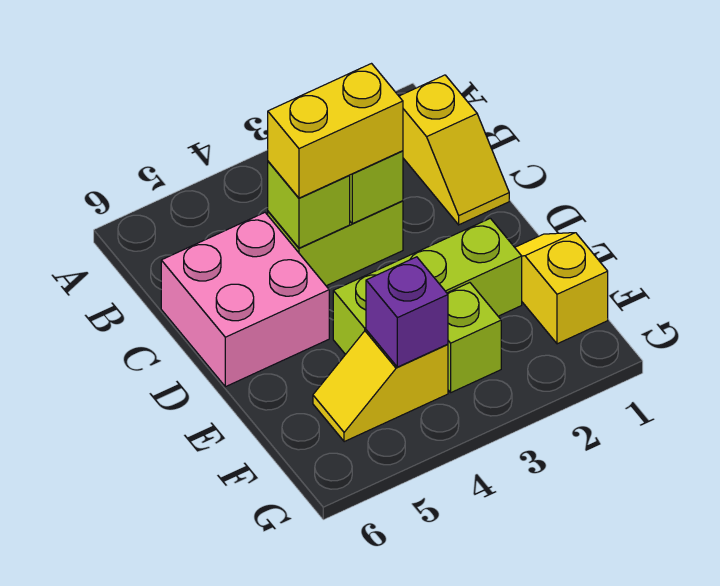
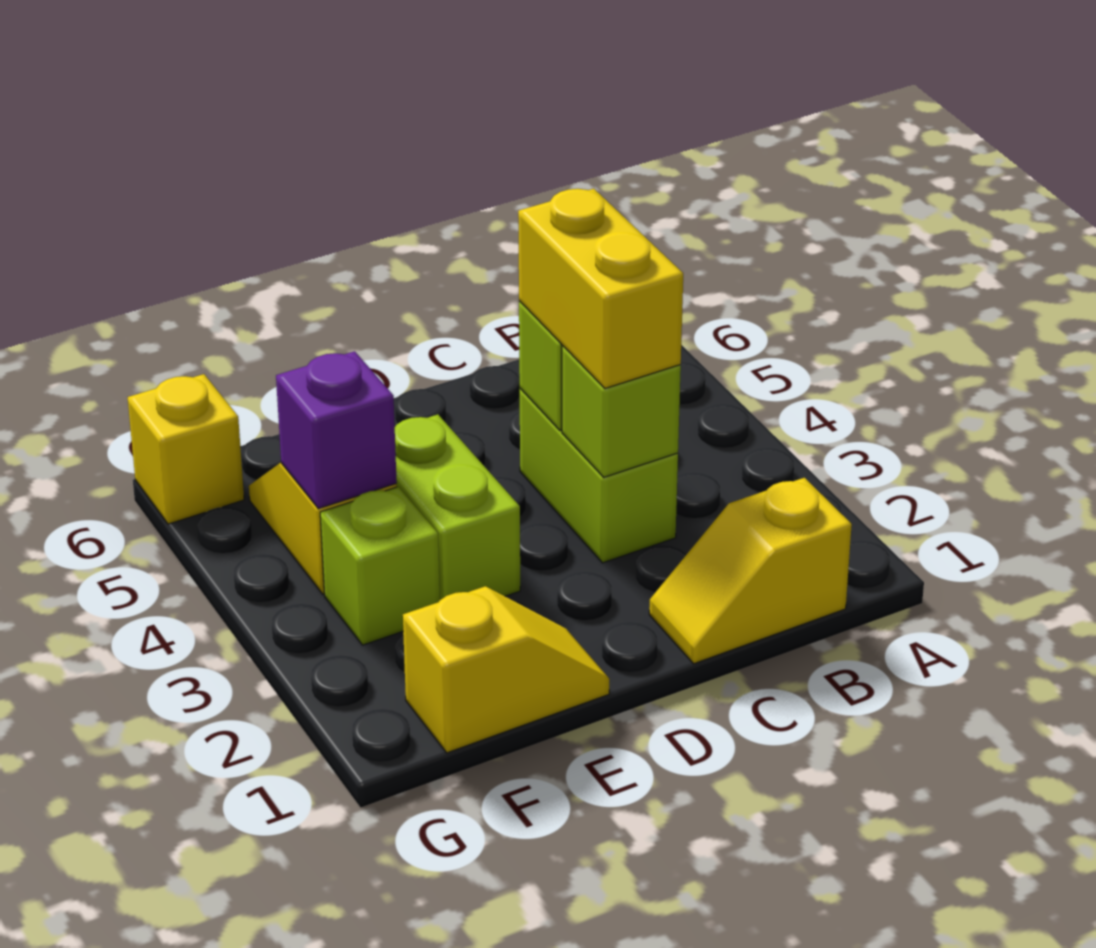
pink 2x2 brick [161,213,329,387] -> none
lime 1x3 brick [333,218,522,355] -> lime 1x2 brick [395,414,520,600]
none -> yellow 1x1 brick [128,374,244,524]

